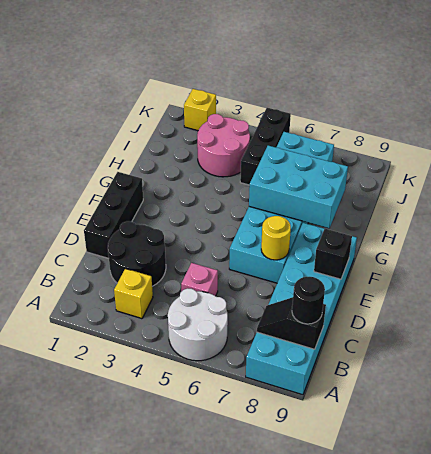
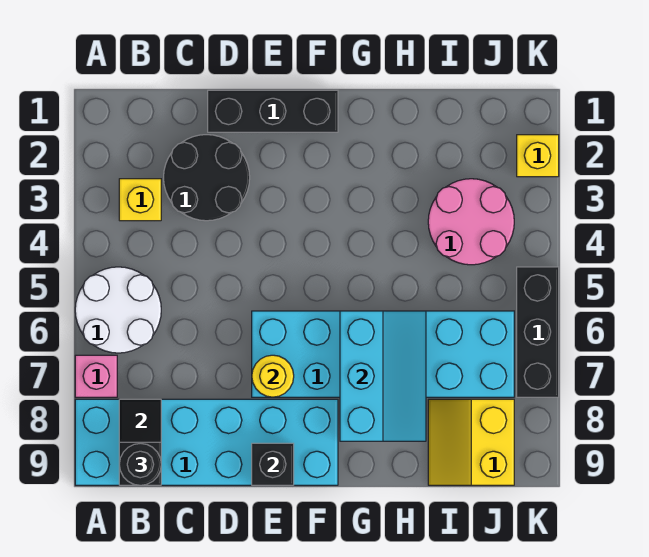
pink 1x1 brick [181,263,218,296] -> pink 1x1 brick moved to [75,355,117,397]
cyan 2x3 brick [249,146,348,228] -> cyan 2x3 slope [340,311,426,441]
black 1x3 brick [240,108,291,185] -> black 1x3 brick turned to [517,267,559,397]
none -> yellow 2x2 slope [428,399,514,485]

